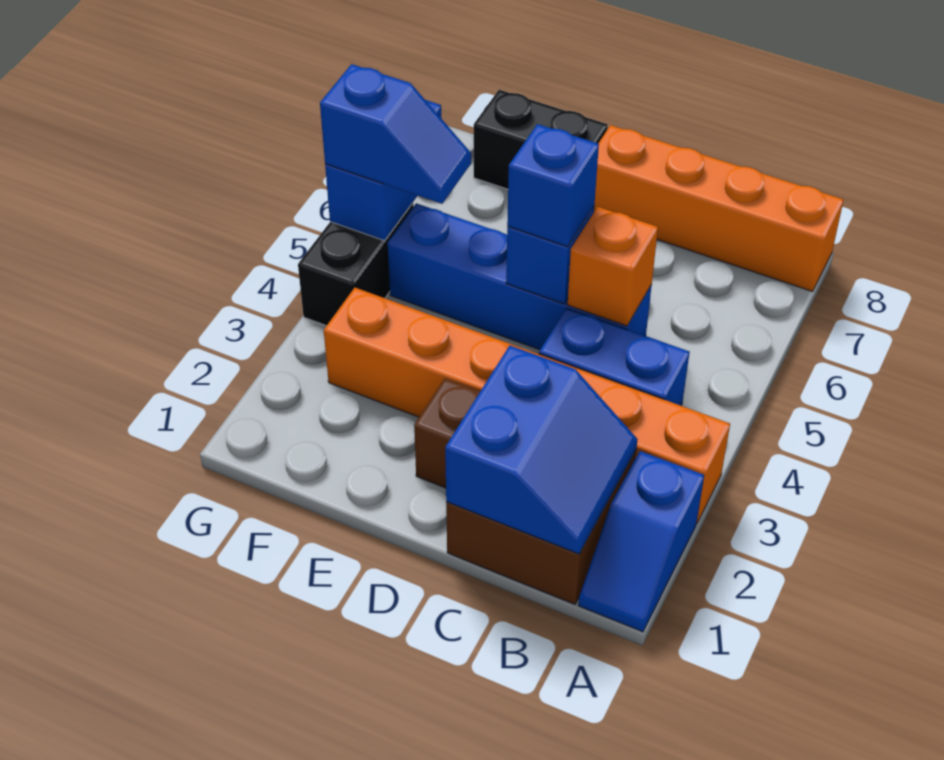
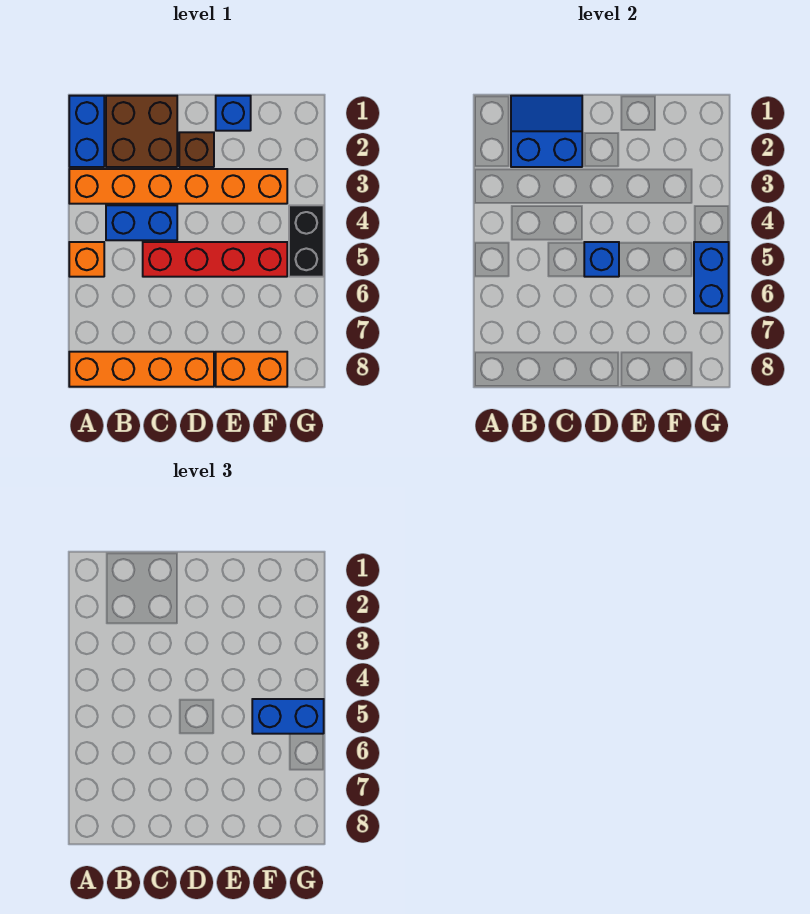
blue 1x2 slope [578,451,704,632] -> blue 1x2 brick [69,96,104,167]
blue 2x2 slope [445,346,638,554] -> blue 2x2 slope turned to [511,96,582,167]
blue 1x4 brick [388,203,652,350] -> red 1x4 brick [143,242,287,277]
orange 1x1 brick [567,207,658,326] -> orange 1x1 brick moved to [69,242,104,277]
blue 1x1 brick [507,124,599,247] -> blue 1x1 brick moved to [216,96,251,131]
black 1x2 brick [474,90,608,189] -> orange 1x2 brick [216,352,287,387]
blue 1x2 slope [320,64,471,204] -> blue 1x2 brick [252,699,324,734]

